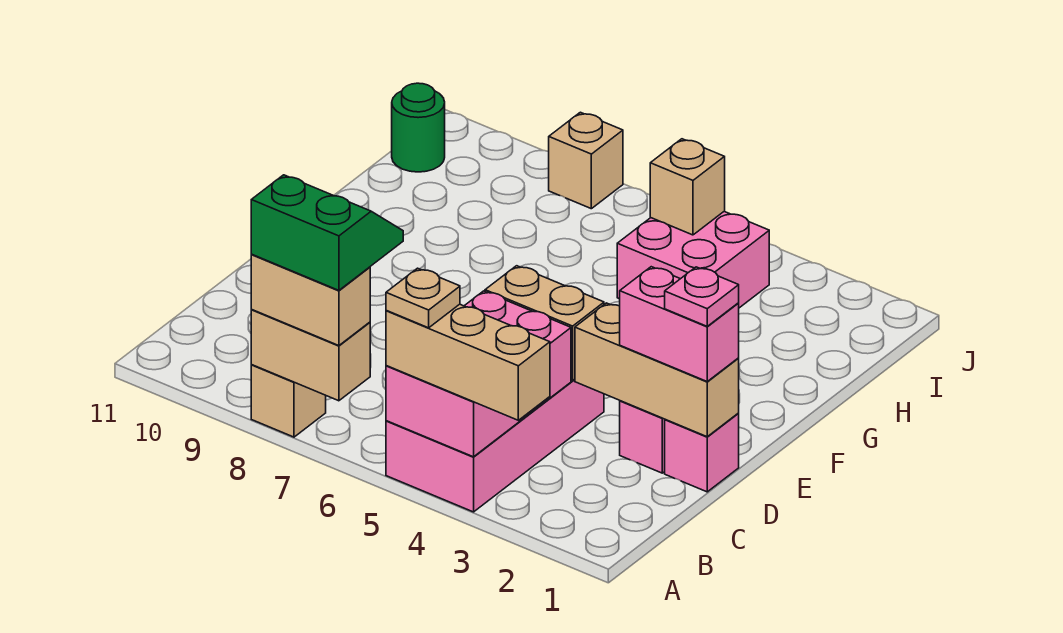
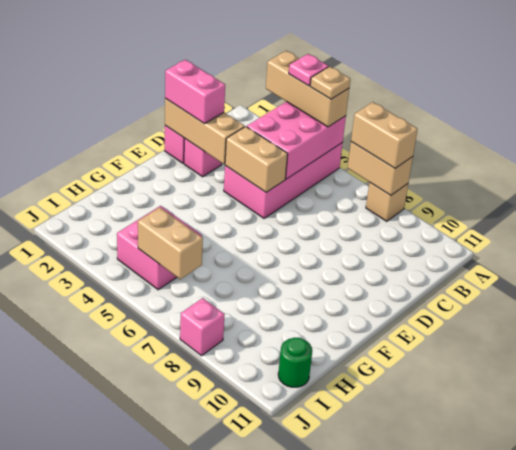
green 2x2 slope [251,175,403,290] -> none
pink 1x1 plate [665,267,739,327] -> pink 1x1 plate moved to [289,54,328,86]
tan 1x1 brick [650,139,725,235] -> tan 1x2 brick [138,207,203,279]
tan 1x1 brick [549,112,623,209] -> pink 1x1 brick [180,298,225,356]

